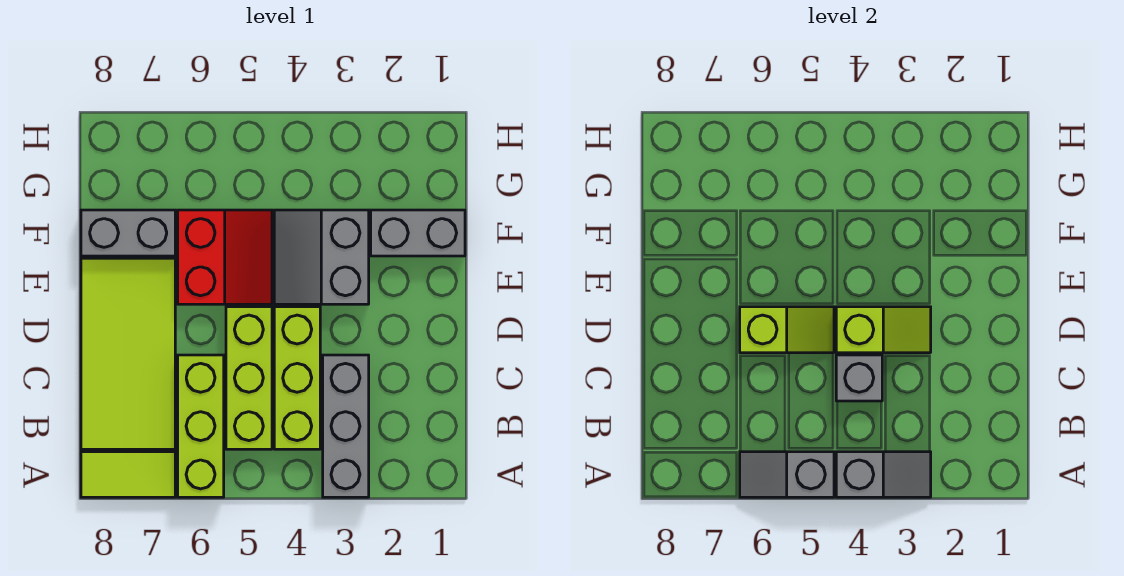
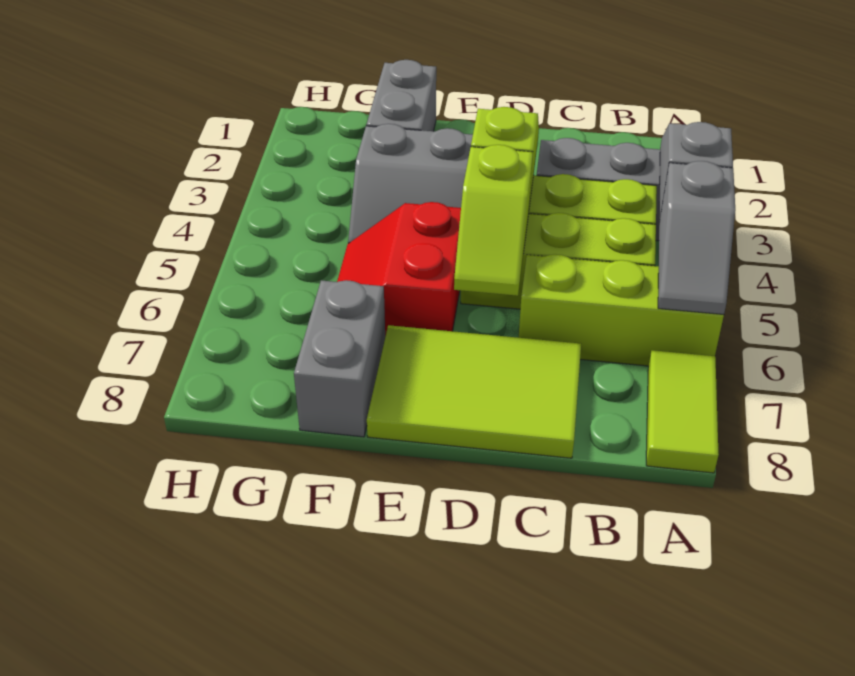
lime 2x4 tile [81,258,175,449] -> lime 2x3 tile [367,325,581,458]
grey 1x1 brick [836,355,882,401] -> none
lime 1x2 slope [740,307,834,353] -> lime 1x2 slope turned to [454,145,533,296]
red 2x2 slope [178,210,272,304] -> red 2x2 slope turned to [337,202,461,336]

